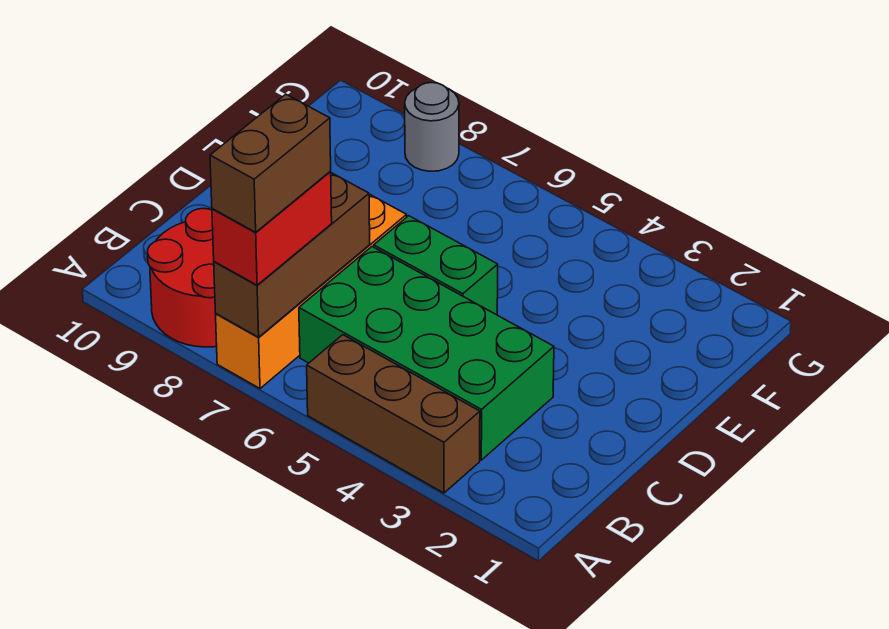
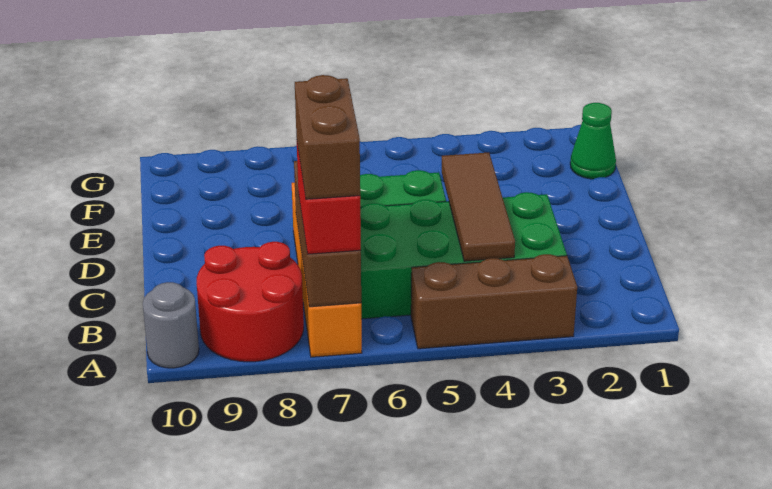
none -> brown 1x3 tile [442,152,515,261]
none -> green 1x1 cone [570,103,616,179]
grey 1x1 round brick [405,83,459,171] -> grey 1x1 round brick moved to [143,282,199,368]

